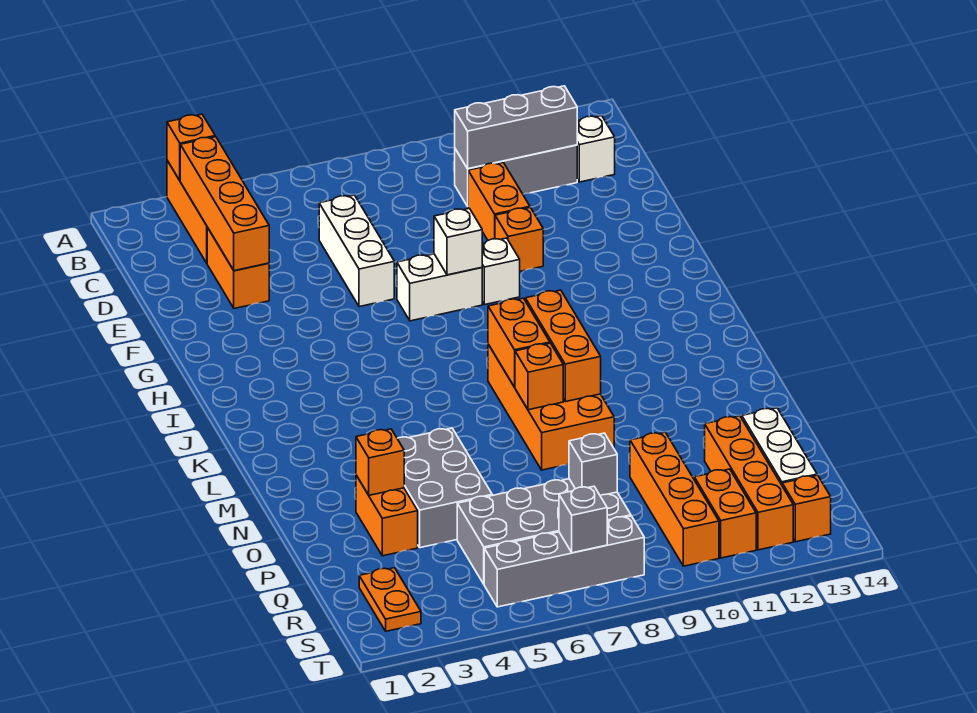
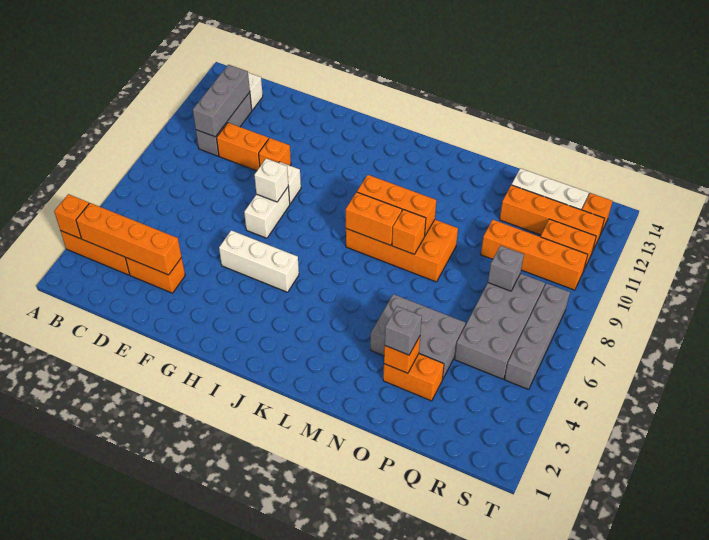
white 1x3 brick [319,195,394,307] -> white 1x3 brick moved to [219,230,299,292]
orange 1x2 plate [359,568,421,631] -> none
grey 1x1 brick [559,486,607,553] -> grey 1x1 brick moved to [385,306,422,355]

